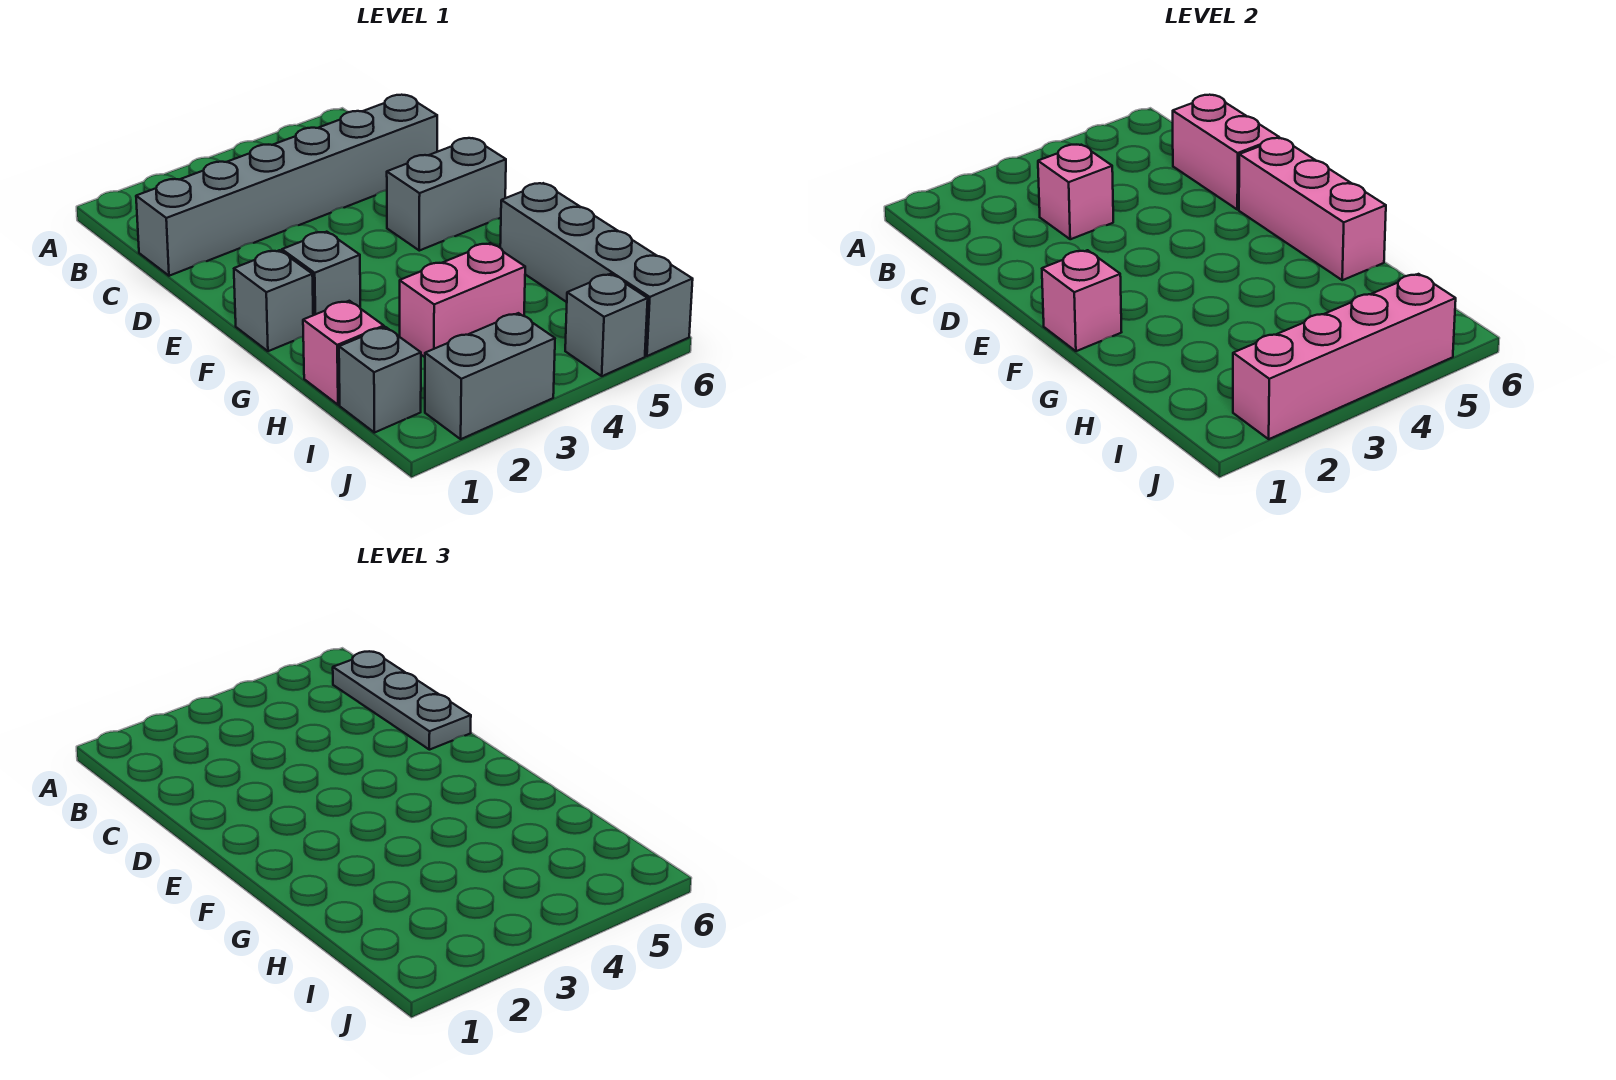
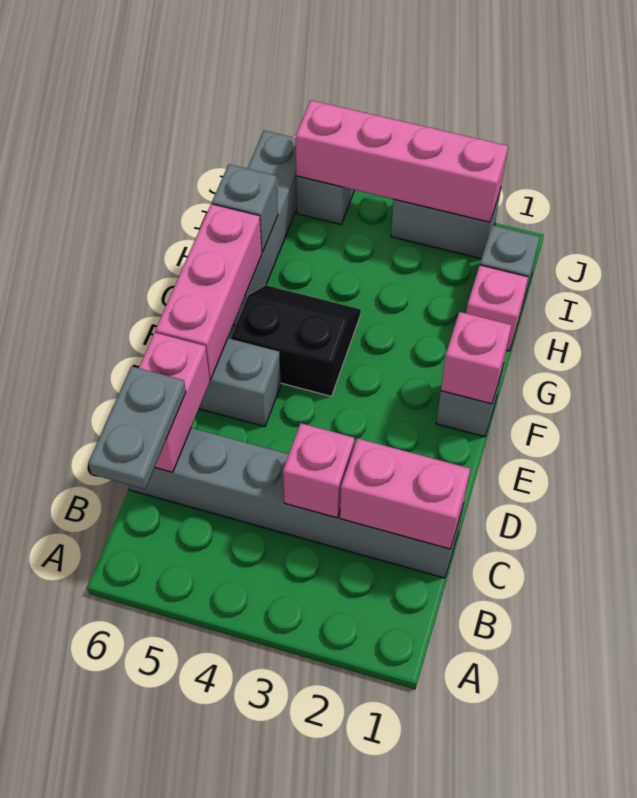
grey 1x3 plate [333,651,471,750] -> grey 1x2 plate [88,366,186,489]
grey 1x1 brick [282,232,360,315] -> grey 1x1 brick moved to [212,164,278,253]
none -> black 2x2 slope [231,285,361,396]
pink 1x2 brick [400,243,525,357] -> pink 1x2 brick moved to [340,438,470,549]

